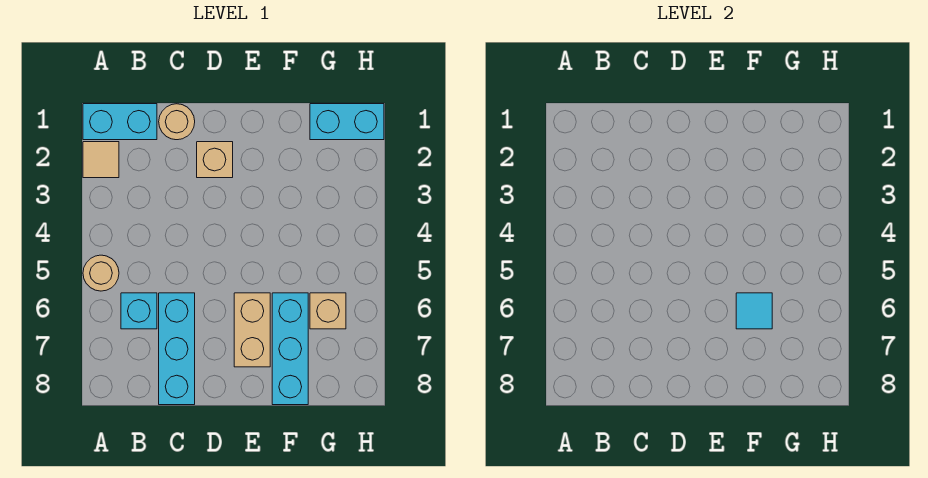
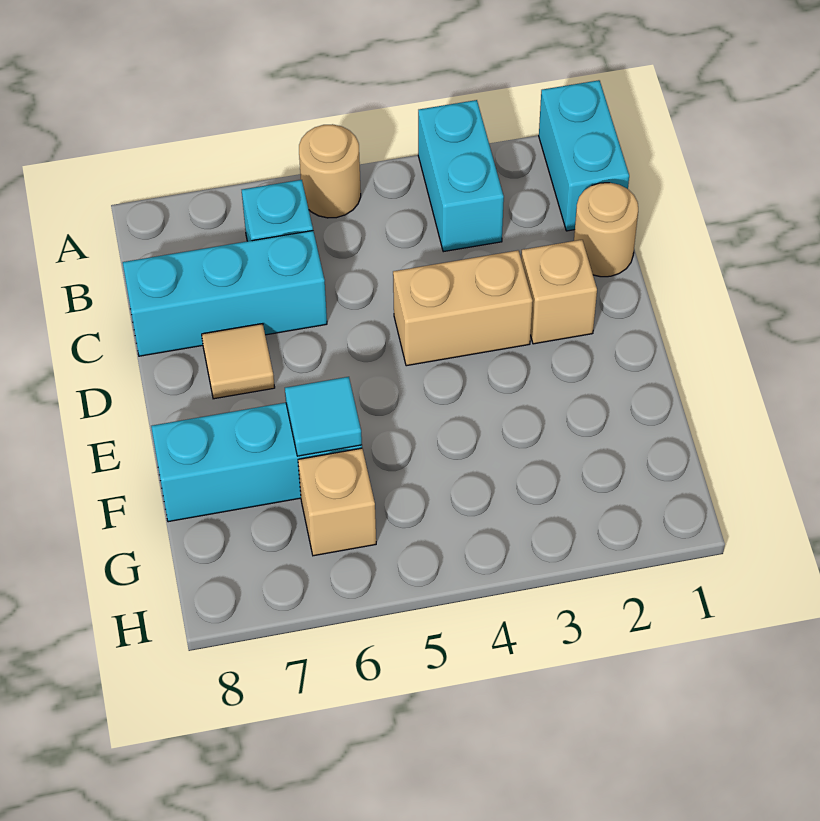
tan 1x1 tile [83,142,119,178] -> tan 1x1 tile moved to [202,324,275,399]
tan 1x2 brick [234,293,270,367] -> tan 1x2 brick moved to [393,250,533,366]
cyan 1x2 brick [310,104,384,140] -> cyan 1x2 brick moved to [418,100,504,252]

